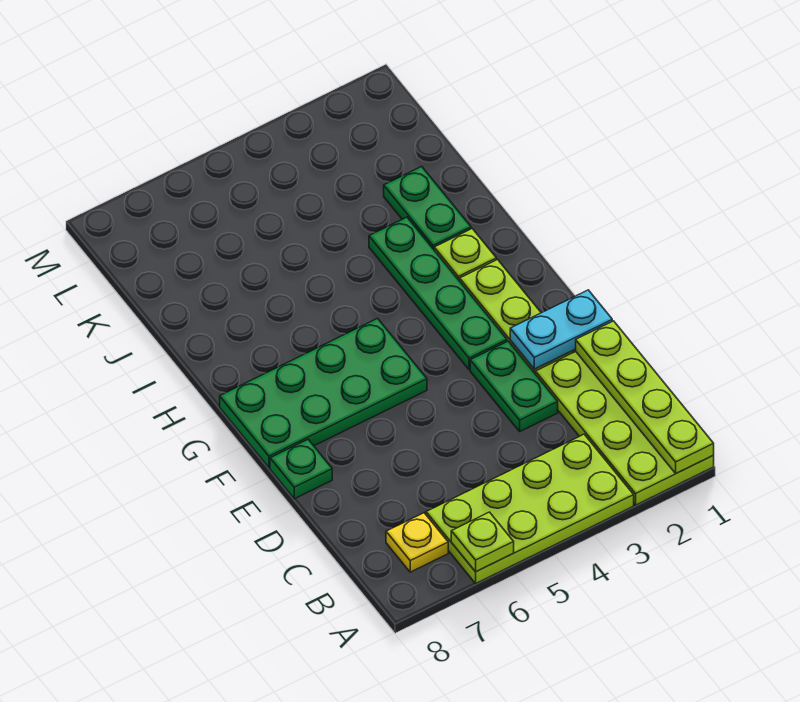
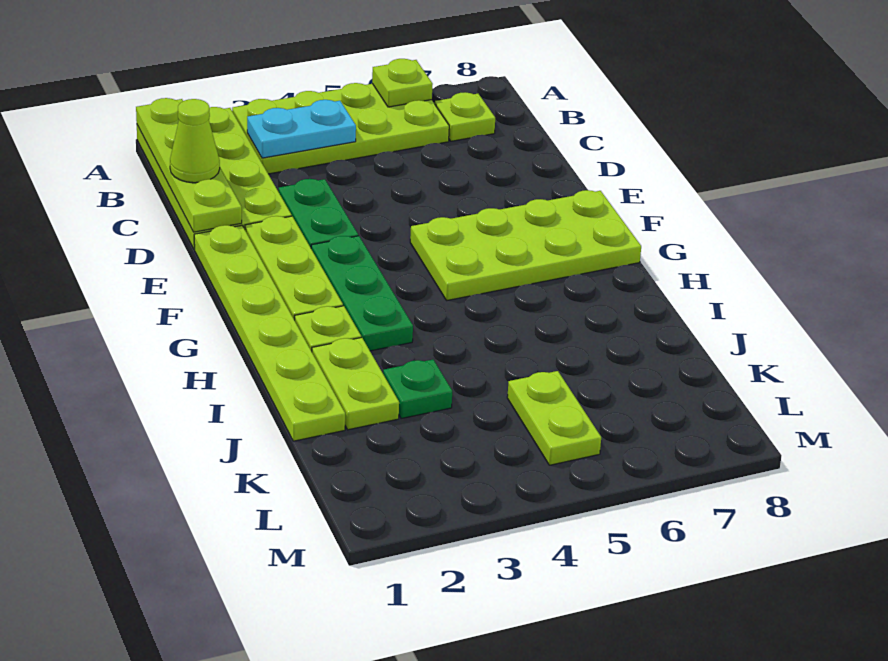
yellow 1x1 plate [386,513,448,572] -> lime 1x1 plate [435,92,495,141]
none -> lime 1x1 cone [170,99,220,183]
none -> lime 1x6 plate [194,225,345,441]
cyan 1x2 plate [510,290,612,369] -> cyan 1x2 plate moved to [247,100,356,158]
green 1x1 plate [270,440,332,499] -> green 1x1 plate moved to [383,360,452,418]
green 1x4 plate [369,217,507,370] -> green 1x3 plate [311,236,413,351]
green 2x4 plate [220,318,427,468] -> lime 2x4 plate [410,190,641,300]
green 1x2 plate [384,166,471,249] -> lime 1x2 plate [312,337,399,430]
none -> lime 1x2 plate [507,371,601,465]

